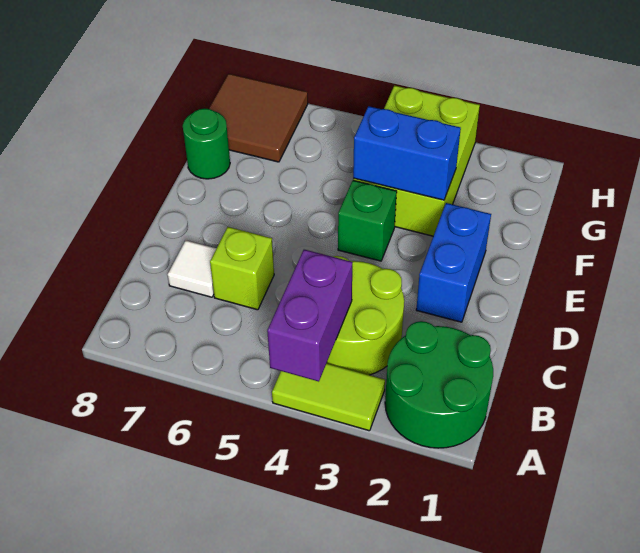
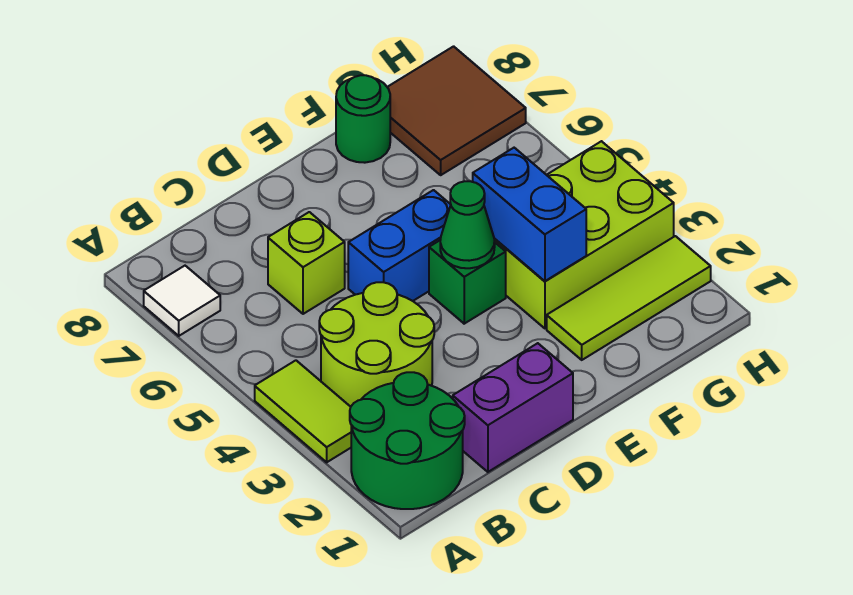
purple 1x2 brick [267,250,352,382] -> purple 1x2 brick moved to [453,343,573,472]
white 1x1 tile [168,240,216,297] -> white 1x1 tile moved to [144,266,220,336]
blue 1x2 brick [416,203,491,322] -> blue 1x2 brick moved to [348,190,451,301]
none -> green 1x1 cone [440,181,495,268]
none -> lime 1x3 tile [547,236,711,360]

